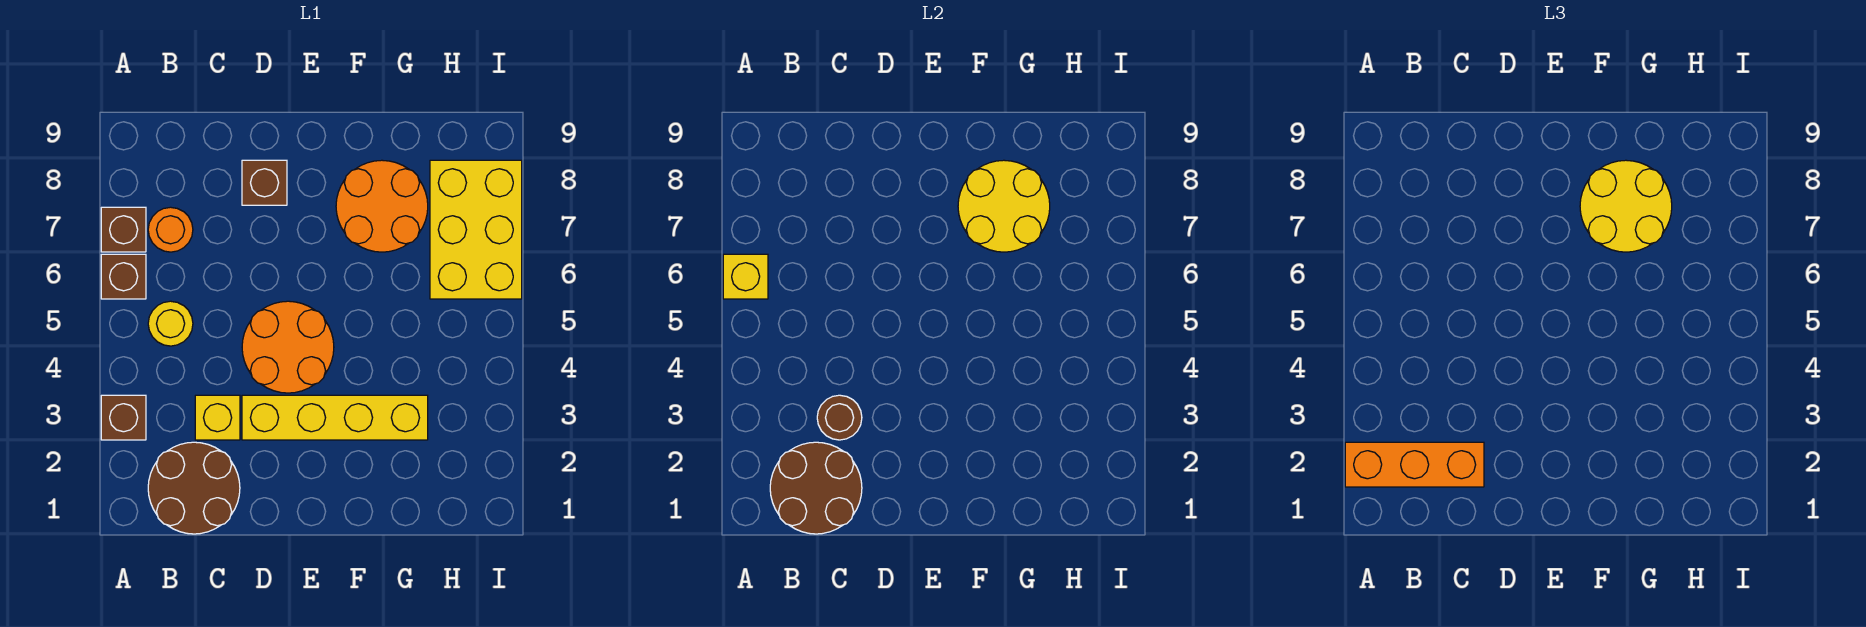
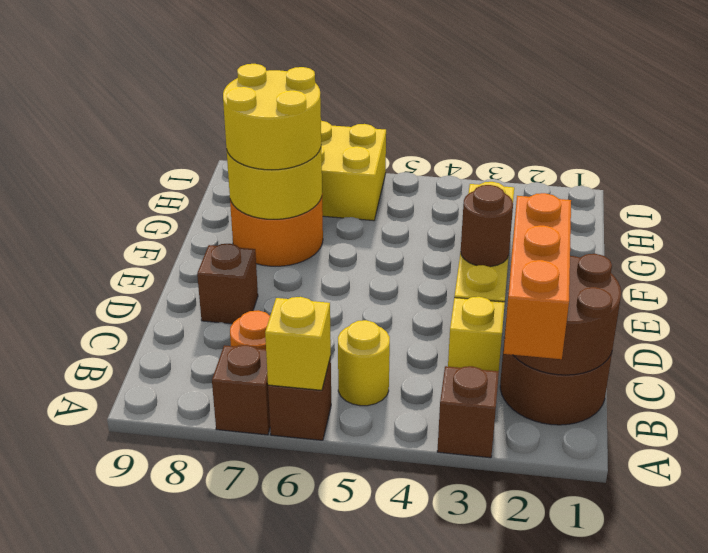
brown 1x1 round brick [817,395,862,440] -> brown 1x1 round brick moved to [461,185,513,267]
orange 2x2 round brick [242,301,334,393] -> none

